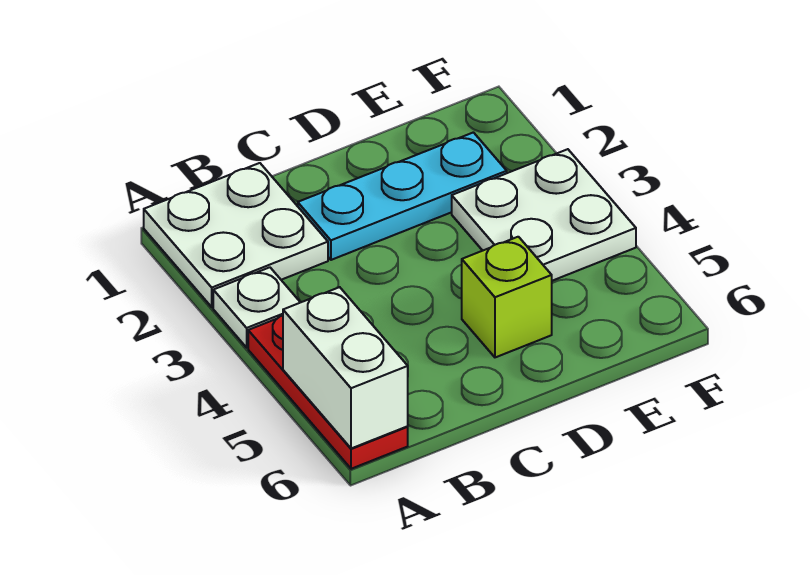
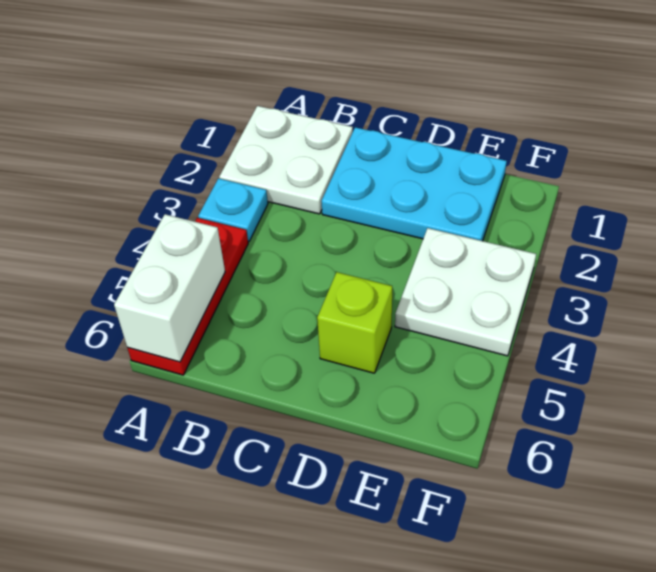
white 1x1 plate [213,267,300,347] -> cyan 1x1 plate [198,178,268,241]
cyan 1x3 plate [298,132,507,260] -> cyan 2x3 plate [322,127,507,241]

